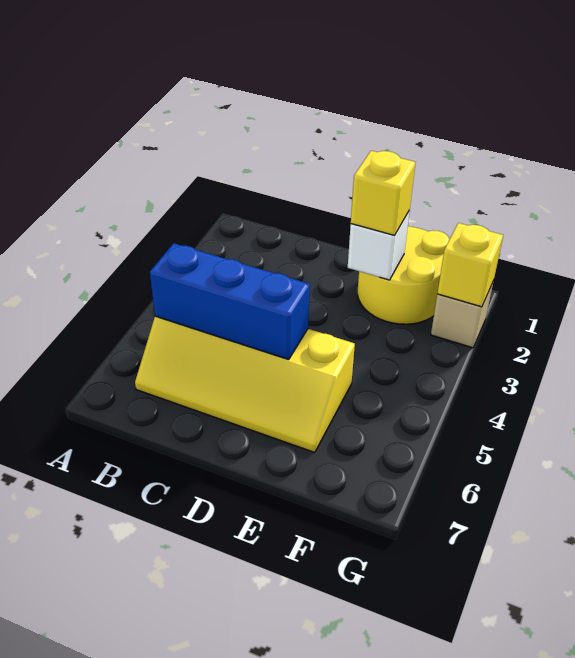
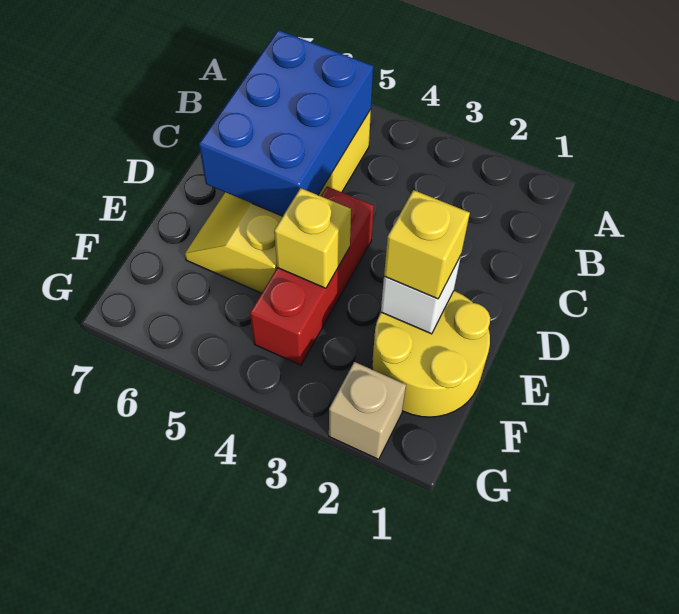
blue 1x3 brick [150,243,310,360] -> blue 2x3 brick [199,30,373,216]
none -> red 1x3 brick [250,187,374,365]
yellow 1x1 brick [437,223,503,307] -> yellow 1x1 brick moved to [274,188,351,288]

